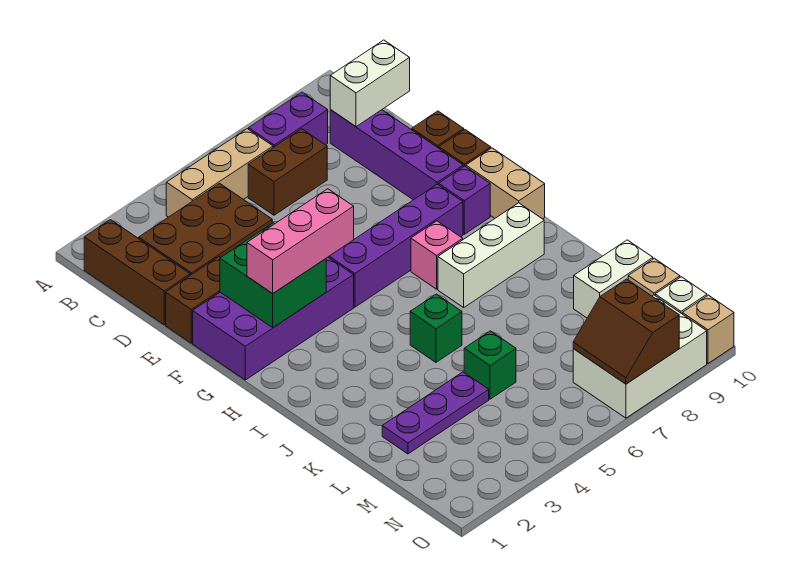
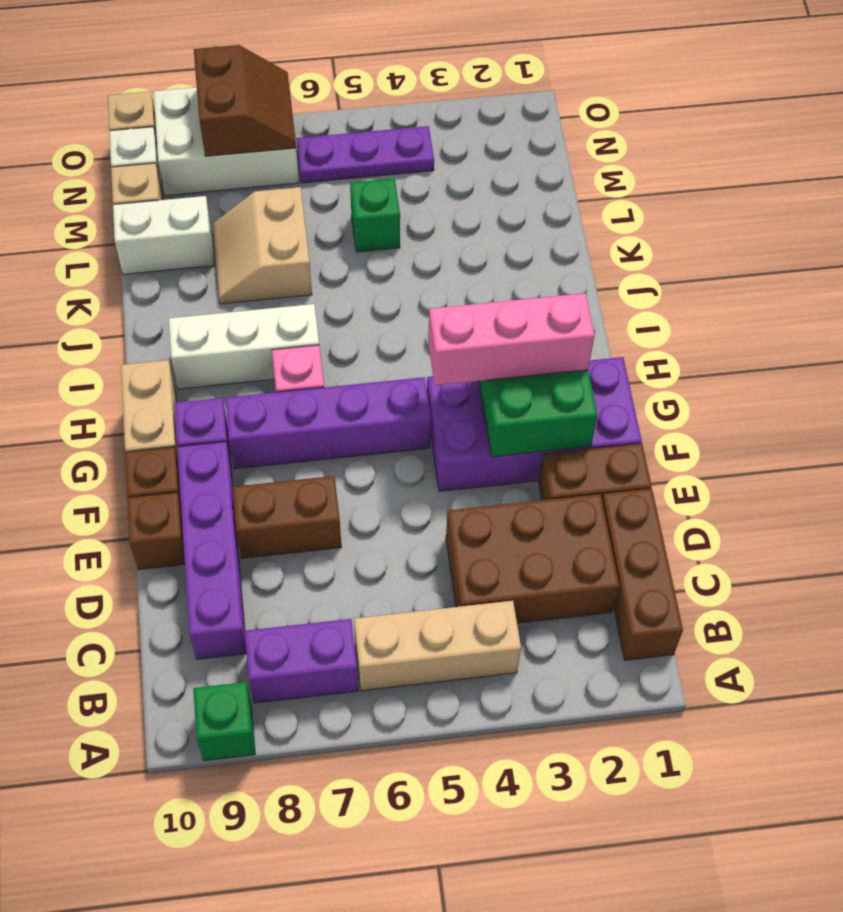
brown 1x2 brick [248,129,327,215] -> brown 1x2 brick moved to [233,476,341,558]
white 1x2 brick [330,40,410,127] -> none
green 1x1 brick [410,294,462,362] -> green 1x1 brick moved to [193,682,255,761]
none -> tan 2x2 slope [213,187,312,304]
purple 1x3 plate [382,372,489,454] -> purple 1x3 plate moved to [296,126,434,183]

